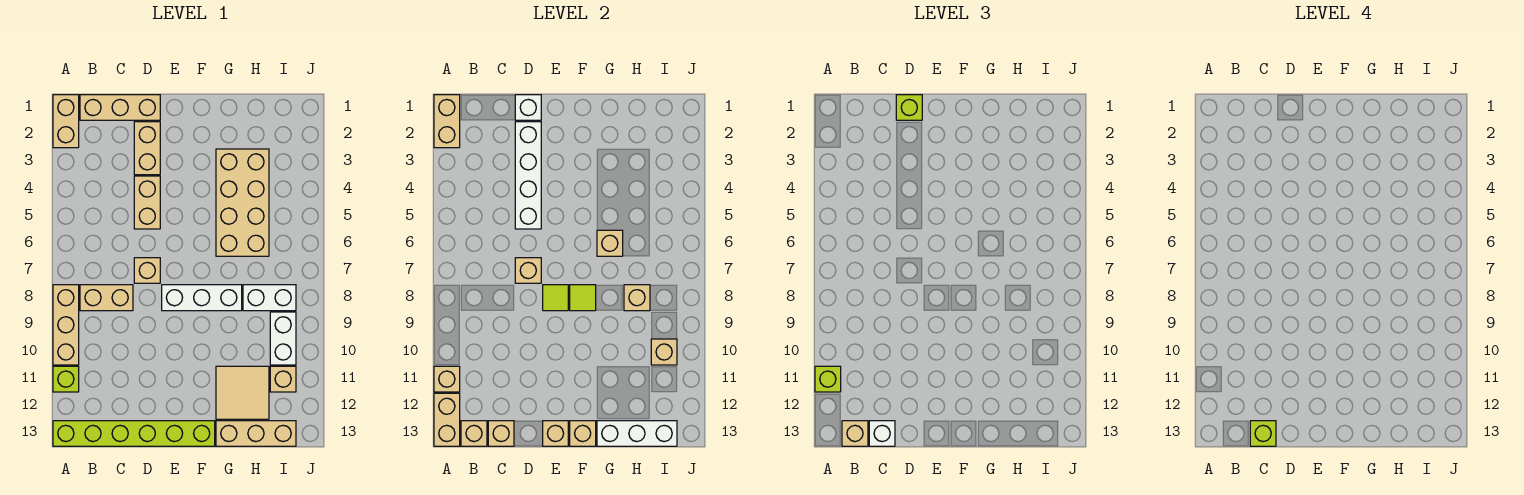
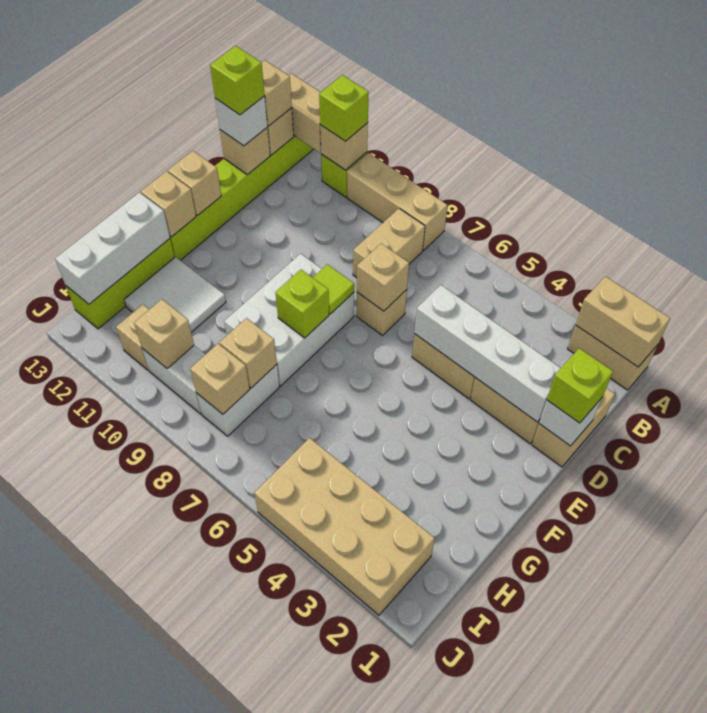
tan 1x3 brick [80,95,160,120] -> tan 1x2 brick [532,388,615,467]
white 1x3 brick [162,285,242,311] -> white 2x3 brick [224,254,354,386]
lime 1x1 tile [570,285,596,311] -> lime 1x1 brick [275,270,329,338]
tan 2x4 brick [216,149,269,256] -> tan 2x4 brick moved to [254,438,435,615]
tan 1x1 brick [597,230,623,256] -> tan 1x1 brick moved to [190,344,250,414]
tan 2x2 tile [216,366,269,419] -> white 2x2 tile [124,257,226,332]
tan 1x3 brick [216,421,296,446] -> lime 1x3 brick [66,239,175,329]

